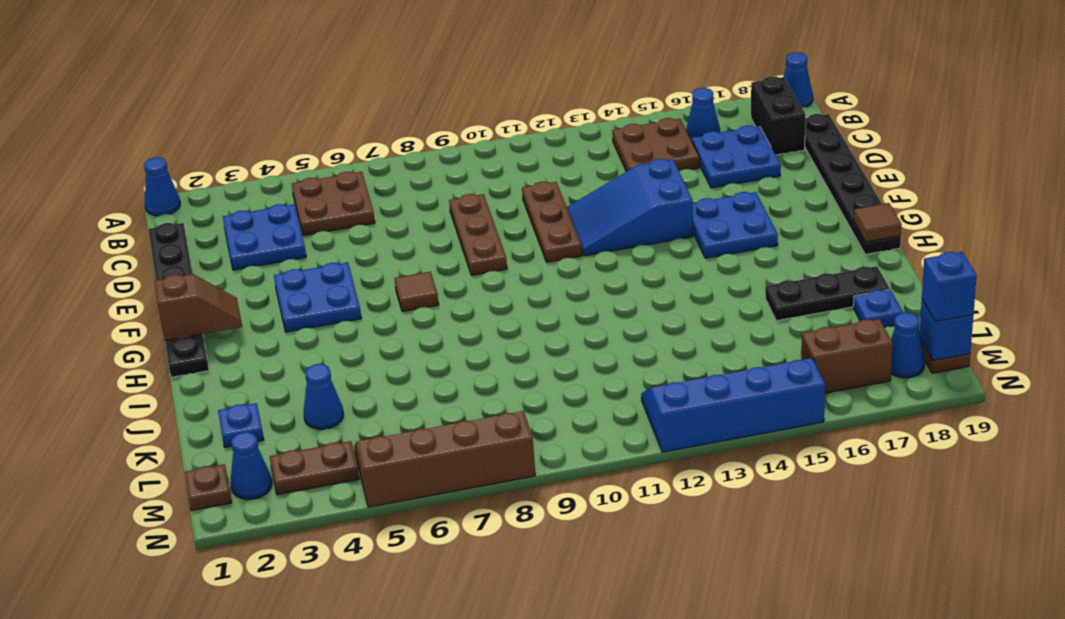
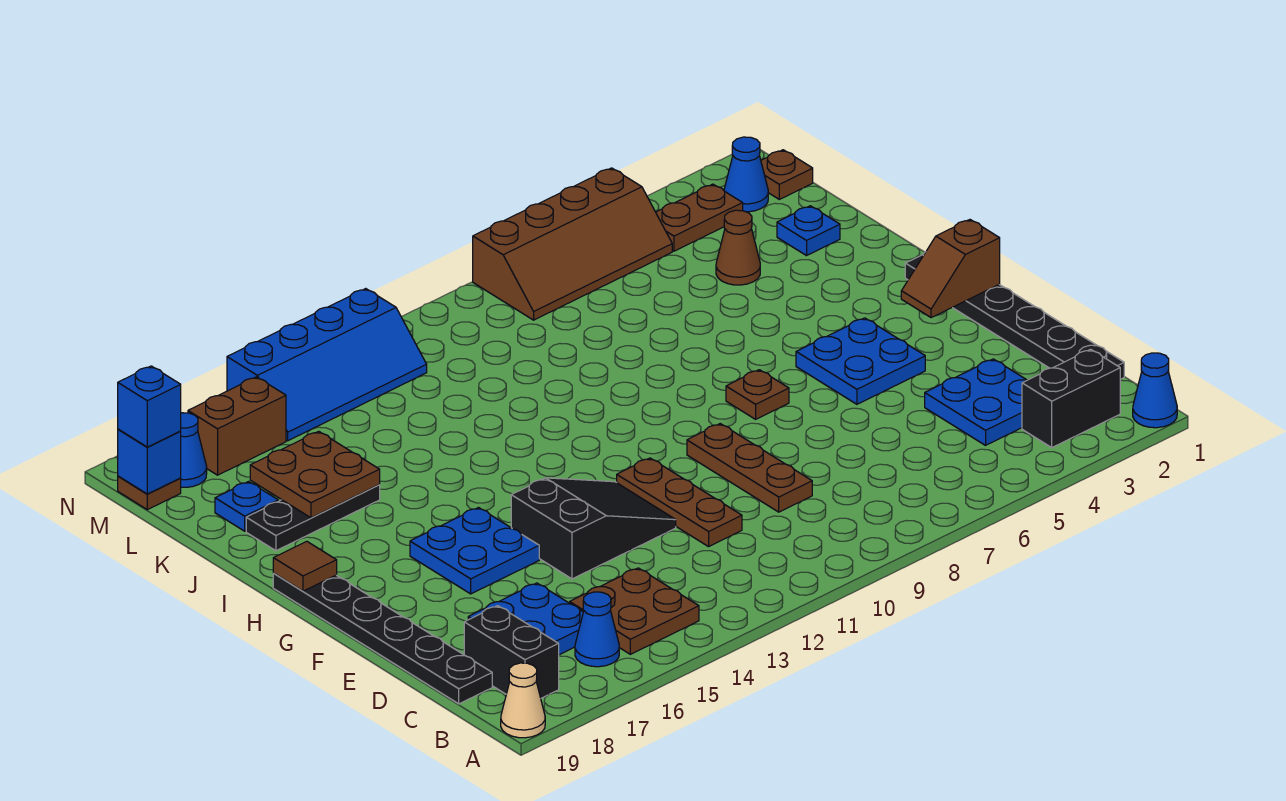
blue 1x1 cone [784,52,813,107] -> tan 1x1 cone [501,663,545,738]
none -> black 1x2 brick [1022,349,1120,447]
brown 2x2 plate [292,172,375,236] -> brown 2x2 plate moved to [250,431,380,518]
blue 2x3 slope [567,159,693,256] -> black 2x3 slope [511,478,676,579]
brown 1x1 tile [394,272,439,312] -> brown 1x1 plate [726,370,789,419]
blue 1x1 cone [304,364,343,429] -> brown 1x1 cone [716,210,760,285]

